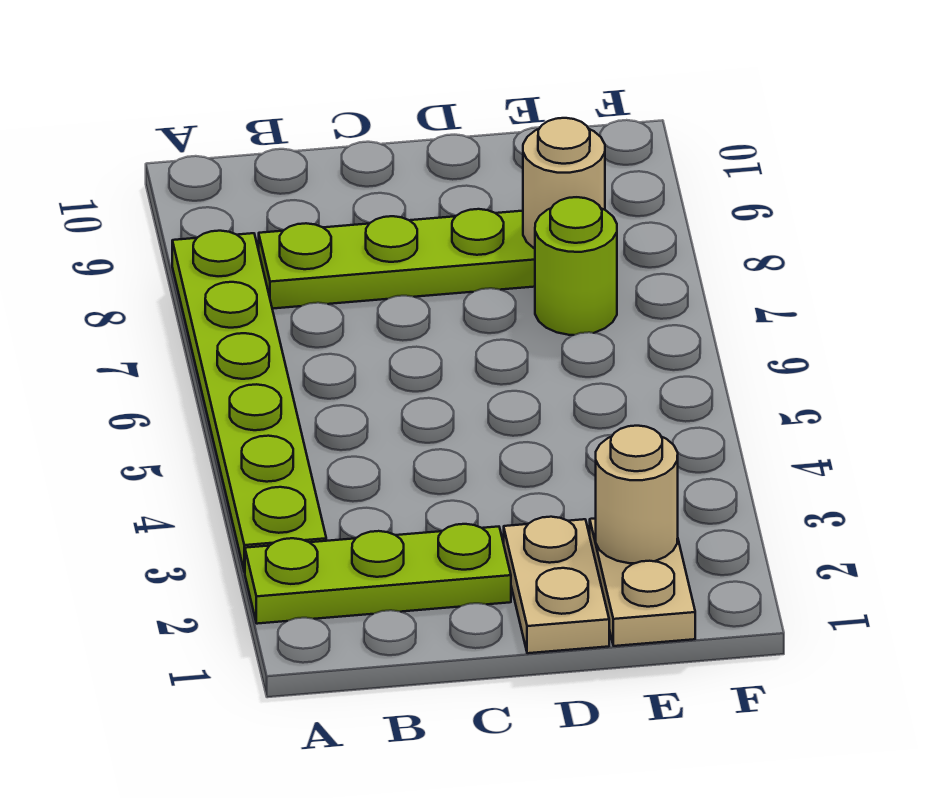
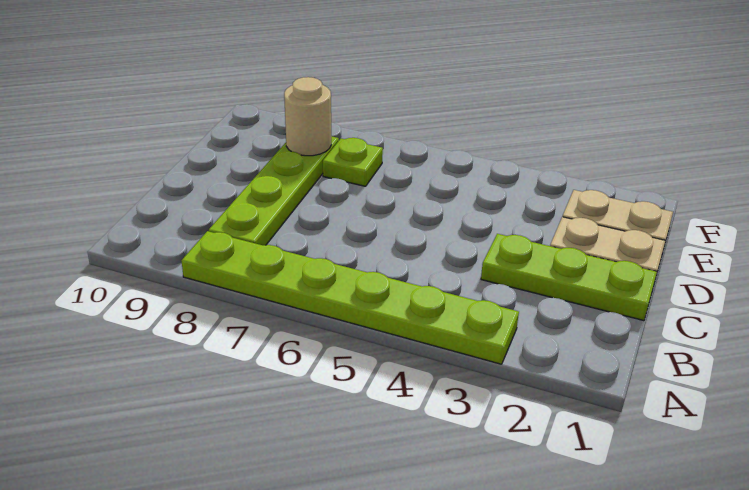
lime 1x3 plate [245,524,511,624] -> lime 1x3 plate turned to [481,234,657,321]
tan 1x1 round brick [596,426,678,563] -> none
lime 1x1 round brick [535,197,617,335] -> lime 1x1 plate [323,138,383,186]

